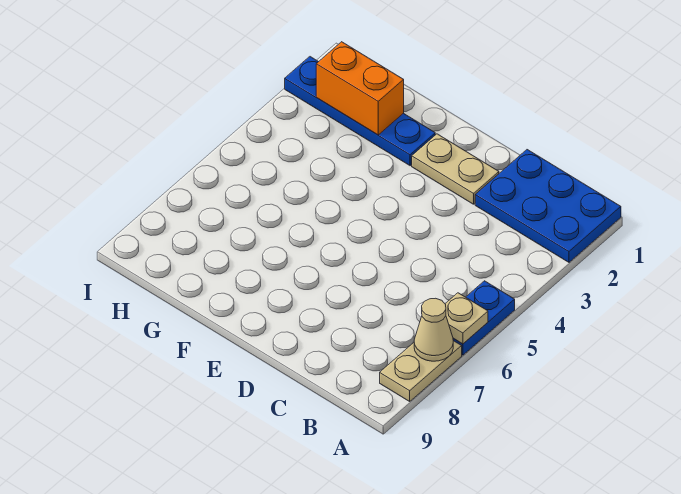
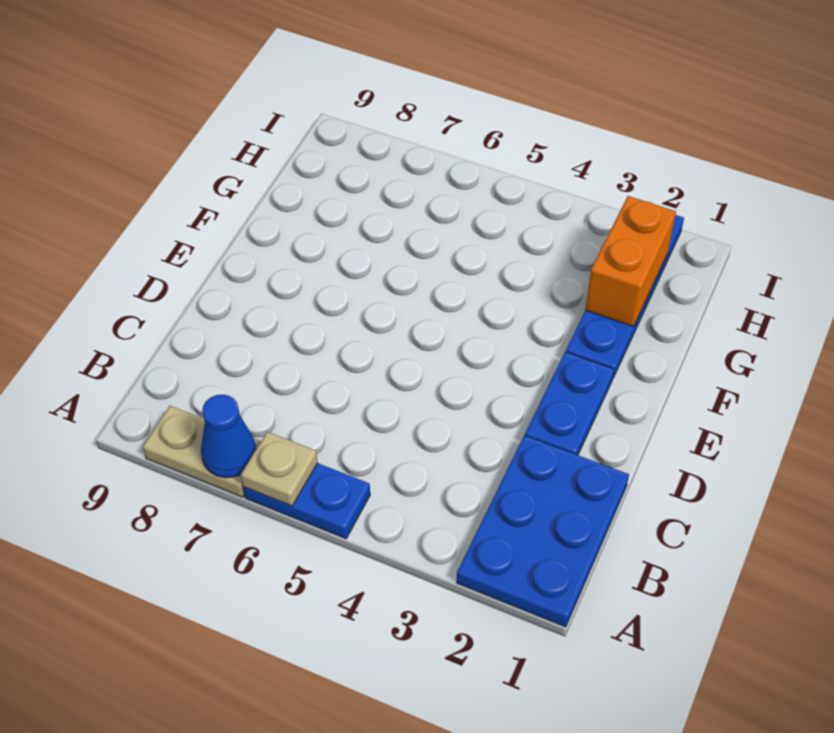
tan 1x1 cone [414,298,453,361] -> blue 1x1 cone [201,395,256,478]
tan 1x2 plate [412,134,499,204] -> blue 1x2 plate [525,352,614,455]

